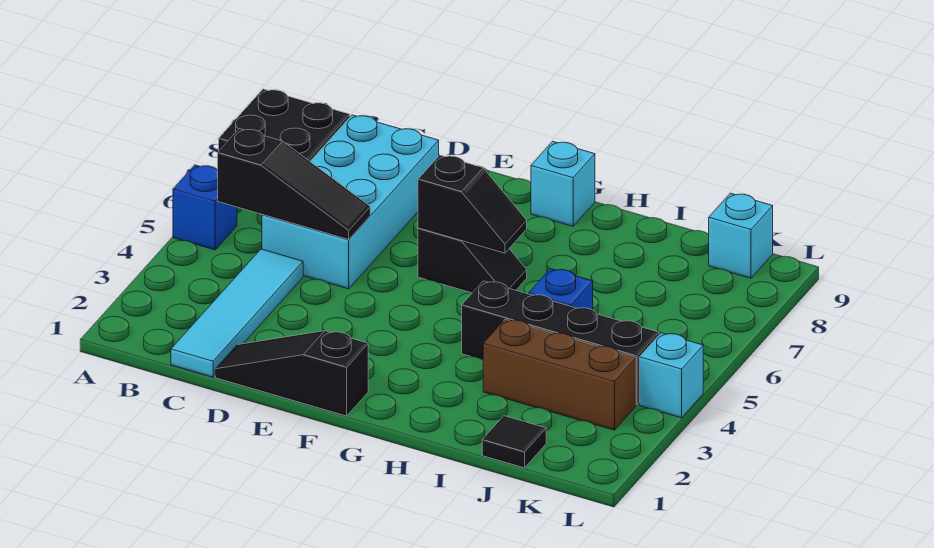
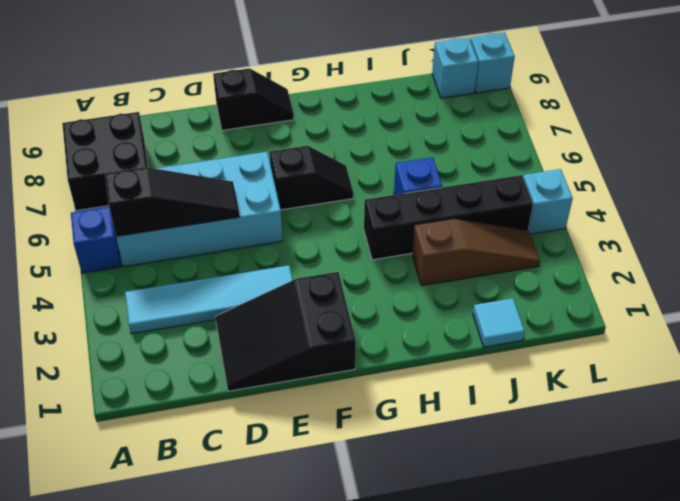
cyan 1x4 tile [171,249,303,377] -> cyan 1x4 tile turned to [125,265,293,334]
cyan 2x4 brick [262,115,439,289] -> cyan 2x4 brick turned to [116,152,283,267]
black 1x3 slope [215,331,368,416] -> black 2x3 slope [215,272,356,391]
black 1x2 slope [418,155,527,253] -> black 1x2 slope moved to [213,68,294,130]
cyan 1x1 brick [531,141,595,226] -> cyan 1x1 brick moved to [470,32,515,93]
brown 1x3 brick [483,319,636,430] -> brown 1x3 slope [412,219,540,286]
black 1x1 tile [482,416,546,468] -> cyan 1x1 tile [473,298,525,347]

